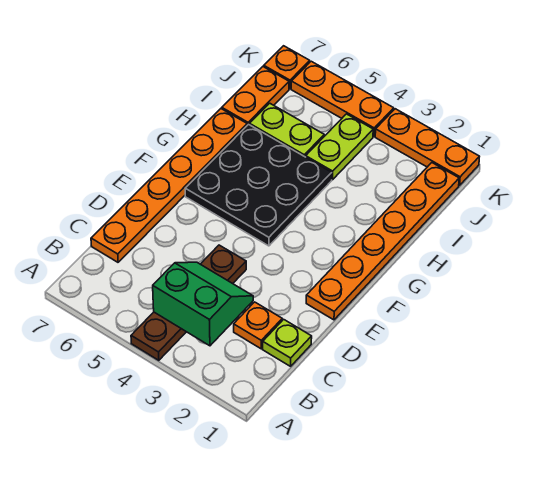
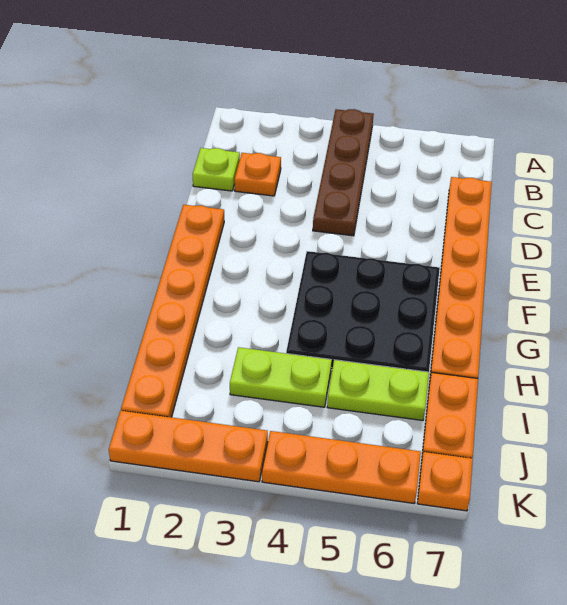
green 2x2 slope [153,262,253,346] -> none
lime 1x2 plate [306,114,373,180] -> lime 1x2 plate turned to [230,347,332,407]

